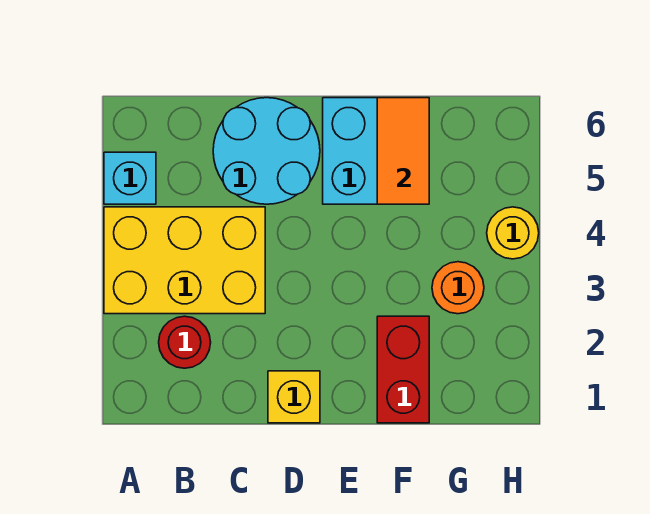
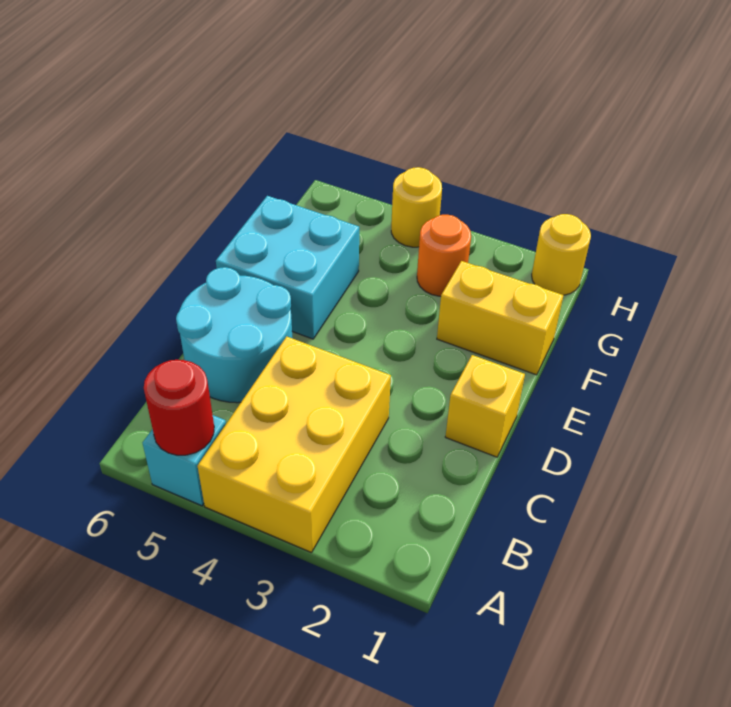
red 1x1 round brick [159,316,211,368] -> red 1x1 round brick moved to [144,360,214,455]
red 1x2 brick [377,316,429,423] -> yellow 1x2 brick [437,261,564,375]
orange 1x2 tile [377,98,429,204] -> none
none -> yellow 1x1 round brick [532,214,591,295]

